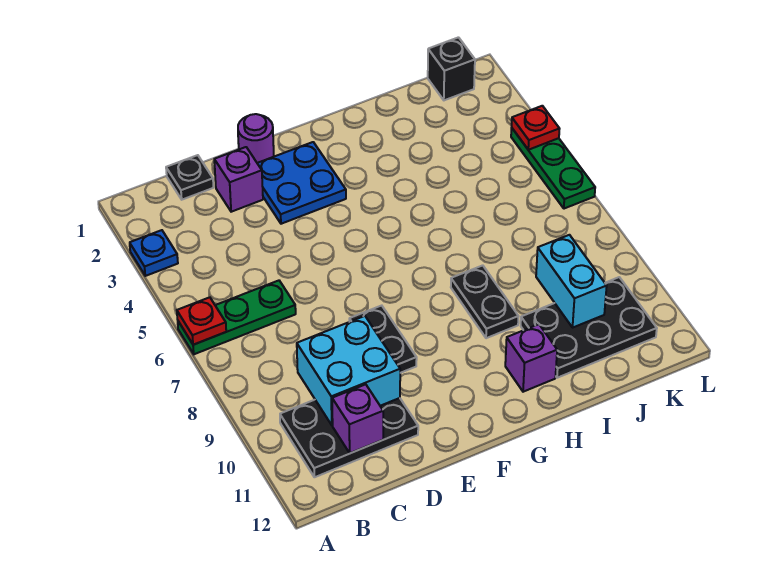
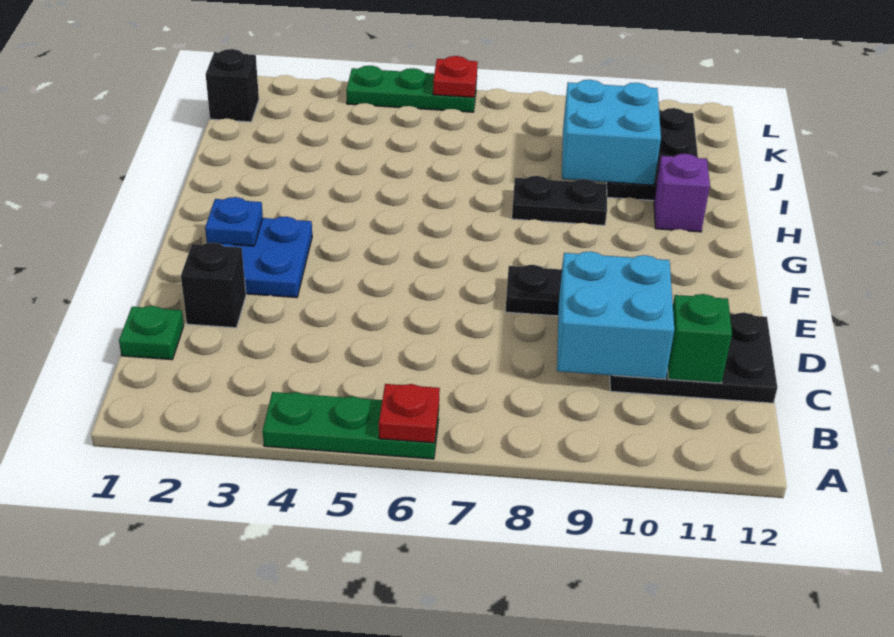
blue 1x1 plate [130,230,178,276] -> blue 1x1 plate moved to [205,197,263,246]
green 1x3 plate [178,281,296,354] -> green 1x3 plate turned to [263,392,439,459]
black 2x3 plate [280,398,418,477] -> black 2x3 plate turned to [610,313,777,403]
black 1x1 plate [166,155,214,200] -> green 1x1 plate [119,306,184,360]
purple 1x1 brick [332,384,383,453] -> green 1x1 brick [668,294,732,383]
purple 1x1 brick [214,147,263,212] -> black 1x1 brick [181,243,246,328]
purple 1x1 round brick [238,114,274,163] -> none
cyan 1x2 brick [536,235,607,327] -> cyan 2x2 brick [562,80,661,185]
red 1x1 plate [512,106,559,150] -> red 1x1 plate moved to [433,56,478,97]

